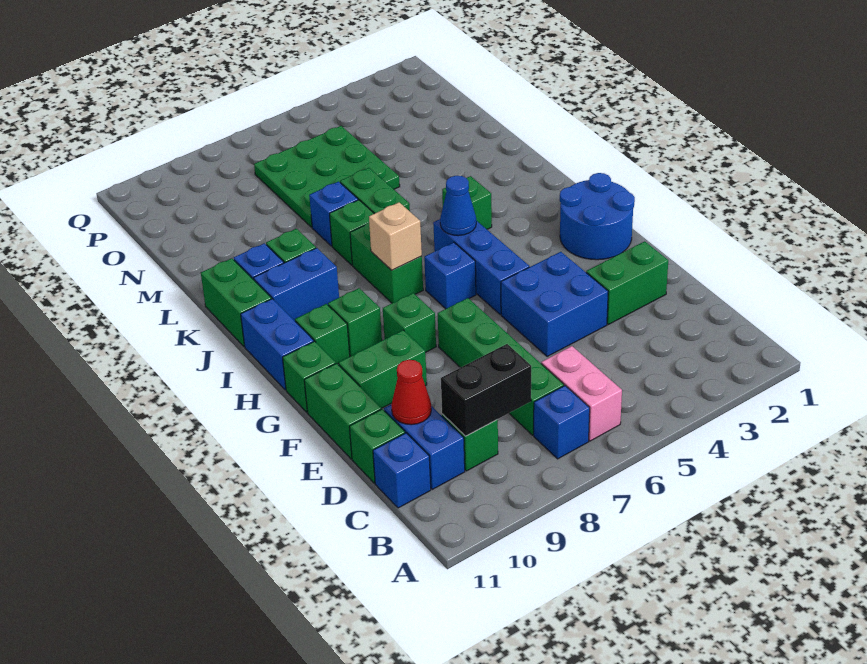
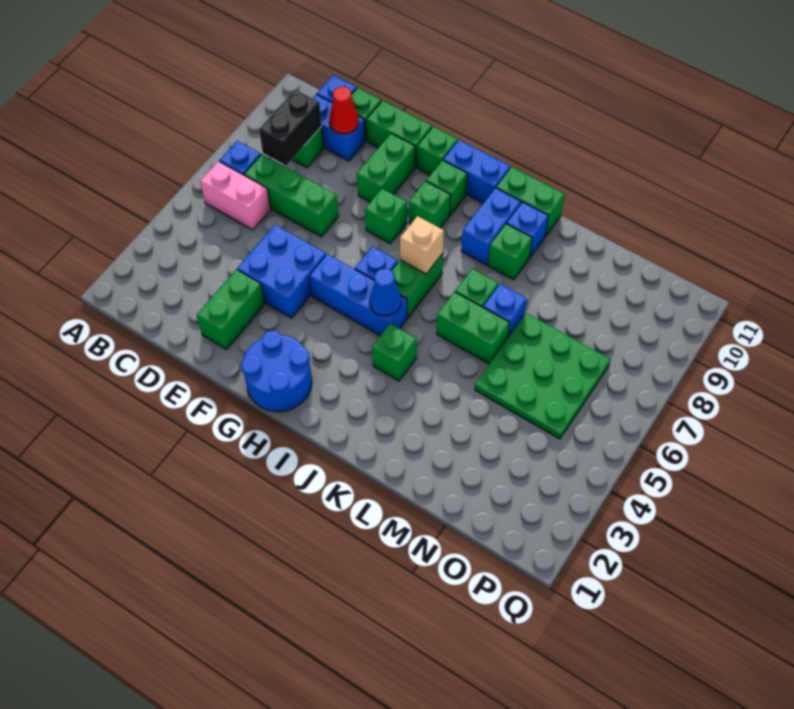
green 1x4 brick [438,298,564,435] -> green 1x3 brick [244,154,338,237]
green 1x2 brick [350,222,423,303] -> green 1x2 brick turned to [392,253,443,318]

